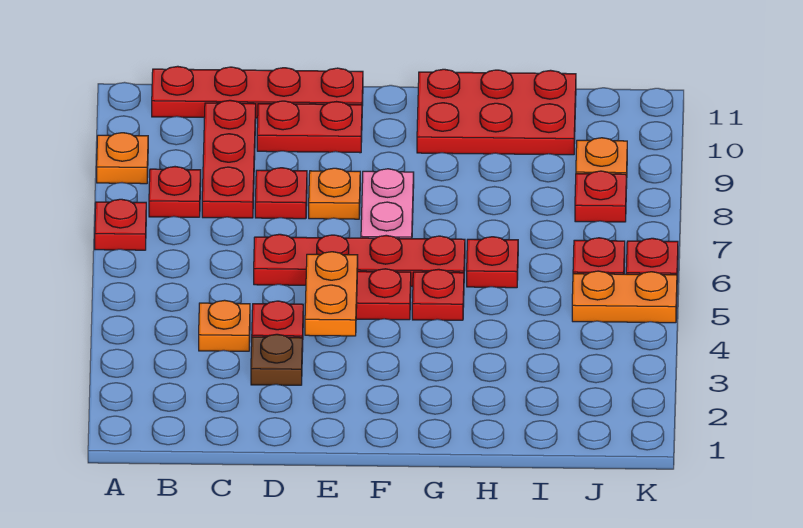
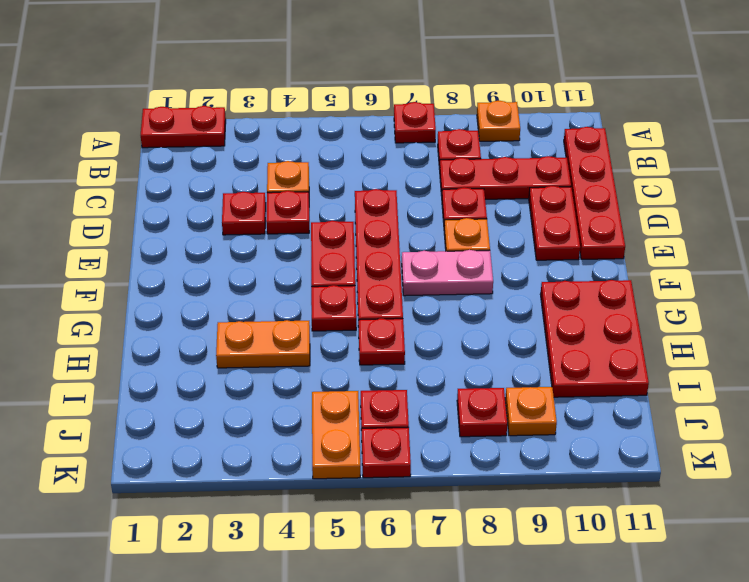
none -> red 1x2 plate [141,106,226,148]
brown 1x1 plate [251,334,302,385] -> red 1x1 plate [222,192,266,235]
orange 1x2 plate [305,252,358,336] -> orange 1x2 plate moved to [216,320,310,368]

